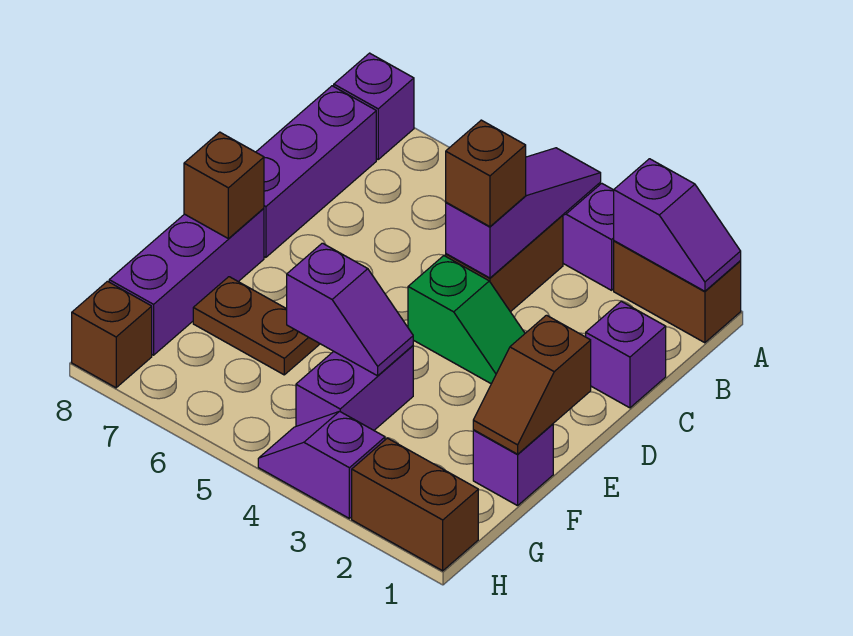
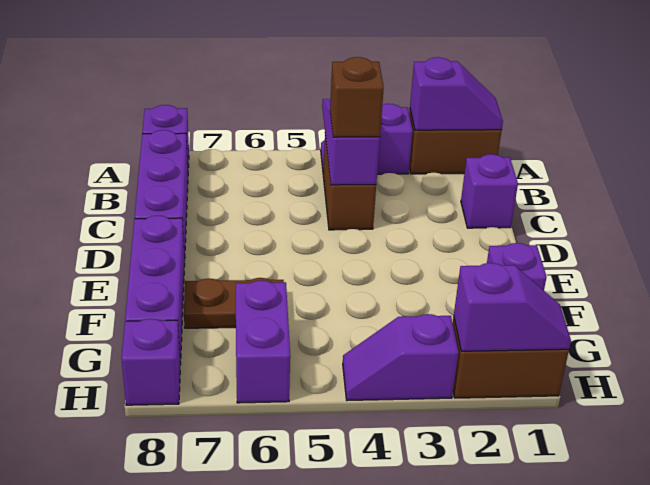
green 1x2 slope [408,256,525,384] -> none
brown 1x2 slope [473,315,591,454] -> none
brown 1x1 brick [184,132,264,239] -> none
purple 1x2 brick [296,346,413,430] -> purple 1x2 brick moved to [236,280,290,403]
purple 1x2 slope [287,243,413,376] -> purple 1x2 slope moved to [454,263,571,351]
brown 1x1 brick [72,281,152,388] -> purple 1x1 brick [121,319,180,405]

